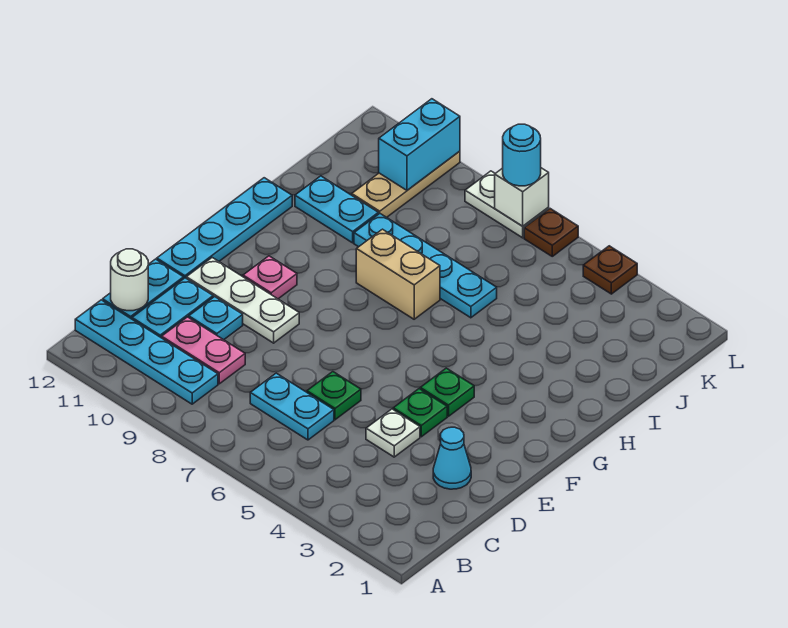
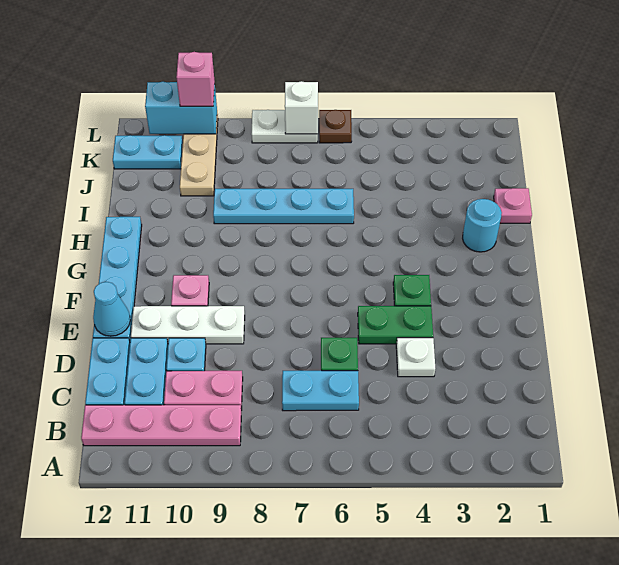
cyan 1x4 plate [75,300,218,404] -> pink 1x4 plate [81,405,241,446]
white 1x1 round brick [111,249,148,311] -> none
cyan 1x1 cone [433,427,471,489] -> cyan 1x1 cone moved to [93,282,130,336]
green 1x1 plate [393,389,447,437] -> green 1x2 plate [358,306,433,344]
tan 1x2 brick [356,229,440,319] -> none
none -> pink 1x1 plate [494,188,532,223]
cyan 1x2 plate [295,176,379,243] -> cyan 1x2 plate moved to [113,135,183,169]
cyan 1x2 brick [379,99,460,190] -> cyan 1x2 brick turned to [145,82,217,134]
brown 1x1 plate [583,246,637,294] -> none
cyan 1x1 round brick [503,124,541,186] -> cyan 1x1 round brick moved to [463,199,502,252]
none -> pink 1x1 brick [176,52,215,106]

